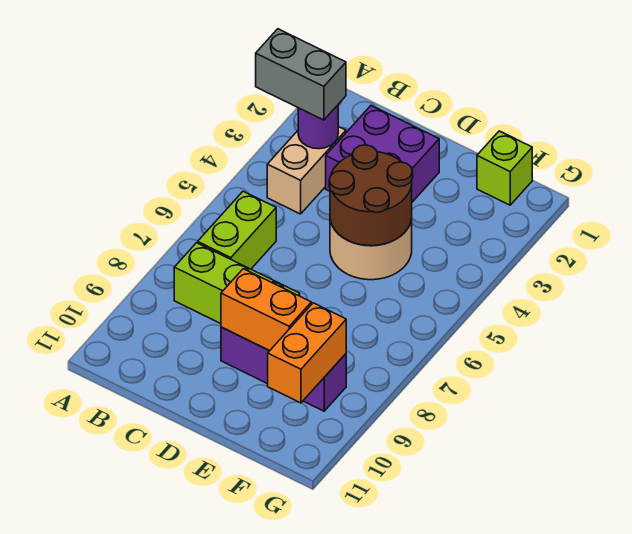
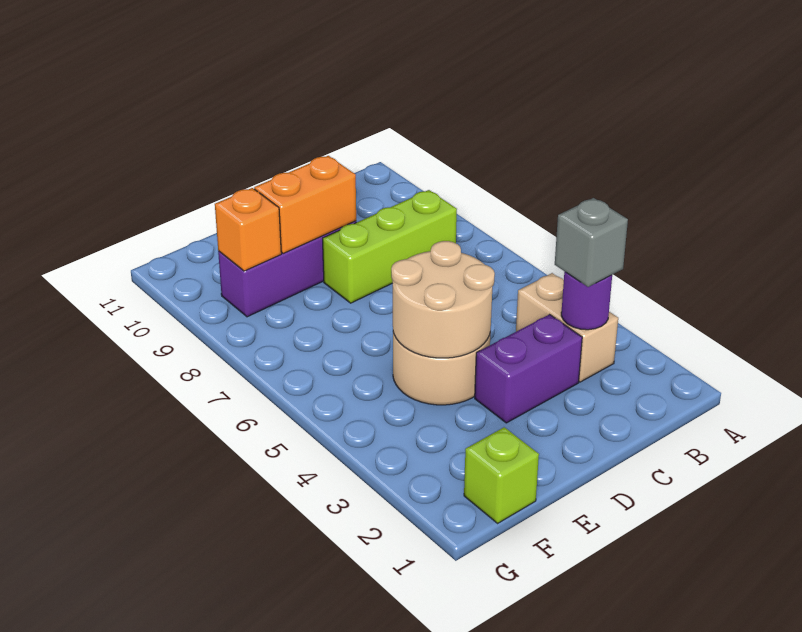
grey 1x2 brick [256,29,346,120] -> grey 1x1 brick [555,198,628,287]
lime 1x2 brick [198,191,276,269] -> none
purple 2x2 brick [326,106,439,202] -> purple 1x2 brick [475,315,582,423]
brown 2x2 round brick [329,145,413,246] -> tan 2x2 round brick [391,241,495,358]
orange 1x2 brick [268,303,346,403] -> orange 1x1 brick [215,188,281,271]

